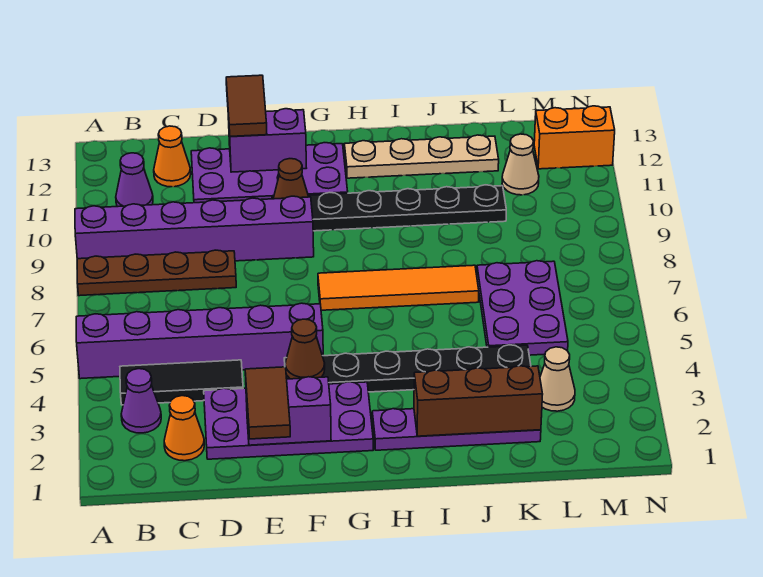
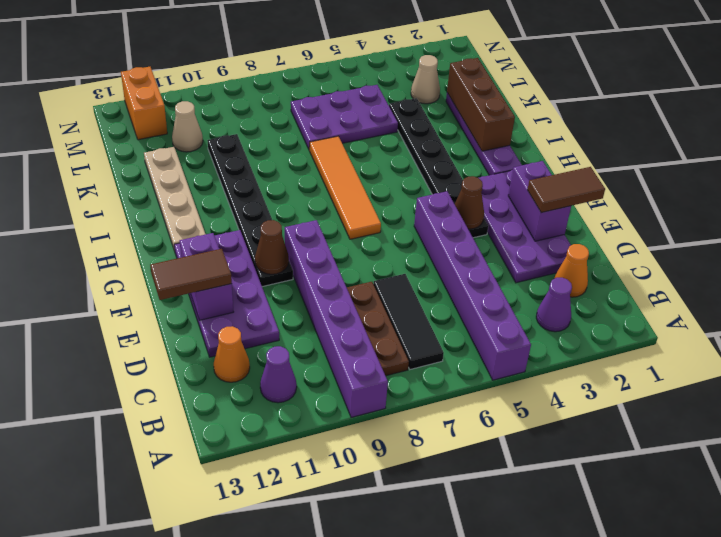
brown 1x4 plate [77,250,236,296] -> brown 1x3 plate [347,282,409,376]
black 1x3 tile [120,360,243,405] -> black 1x3 tile moved to [373,274,444,369]

